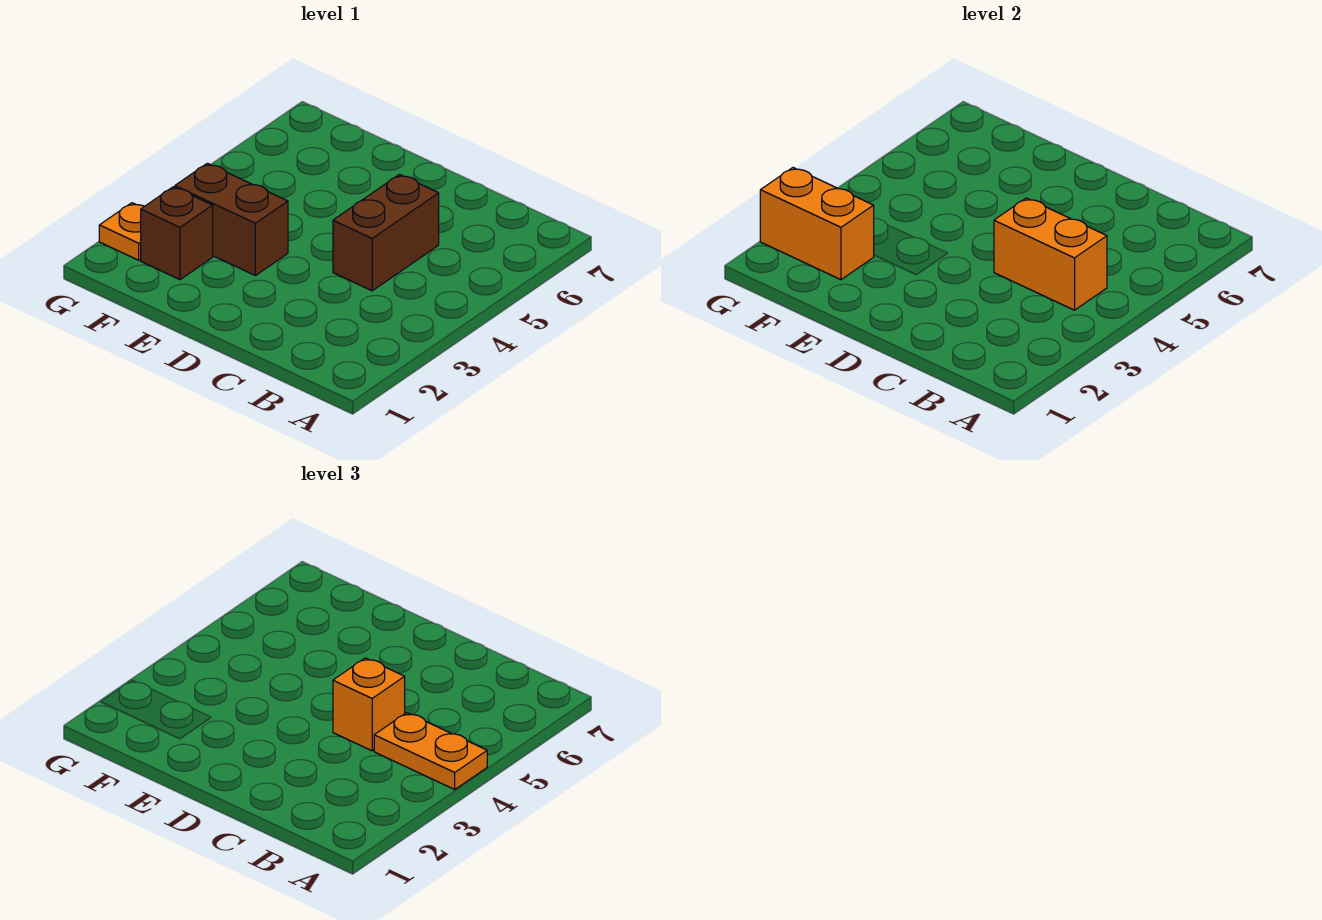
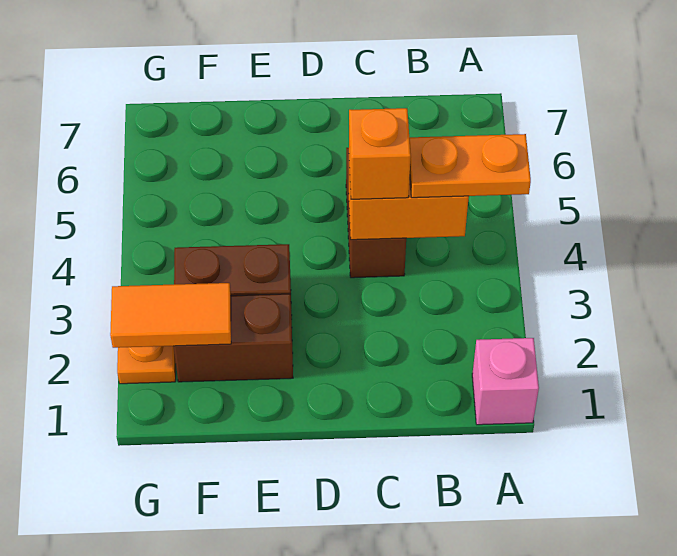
none -> pink 1x1 brick [472,338,539,425]
brown 1x1 brick [141,187,213,280] -> brown 1x2 brick [174,294,293,382]
orange 1x2 brick [760,168,874,280] -> orange 1x2 tile [110,283,231,348]

